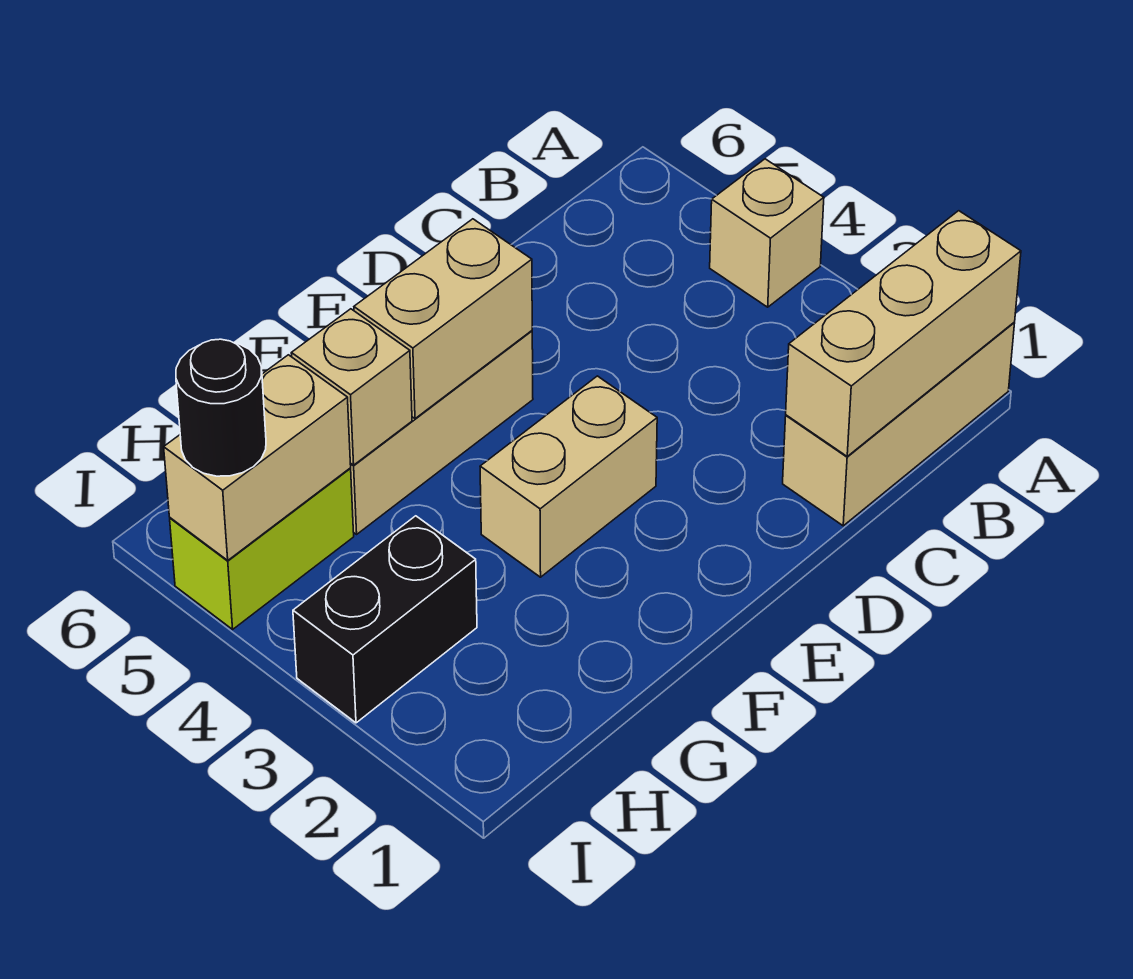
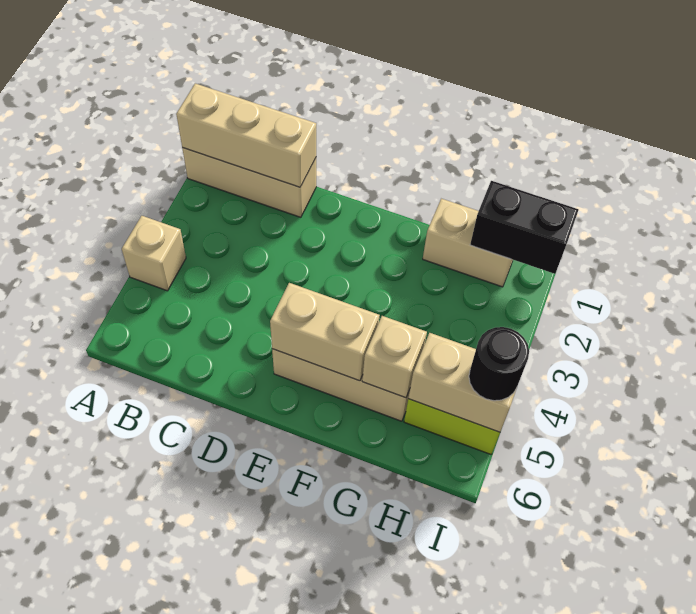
tan 1x2 brick [480,376,657,577] -> tan 1x2 brick moved to [423,199,513,287]
black 1x2 brick [293,516,477,723] -> black 1x2 brick moved to [470,181,579,274]

